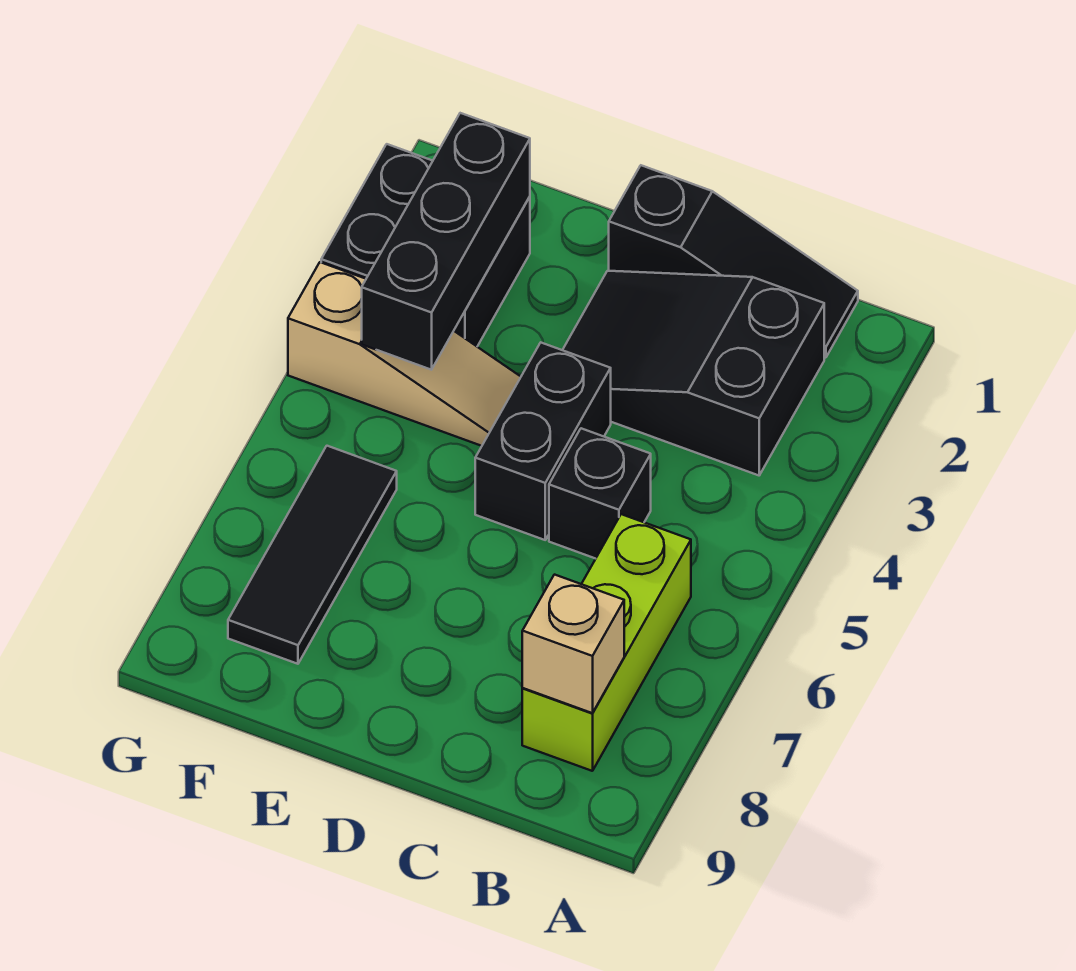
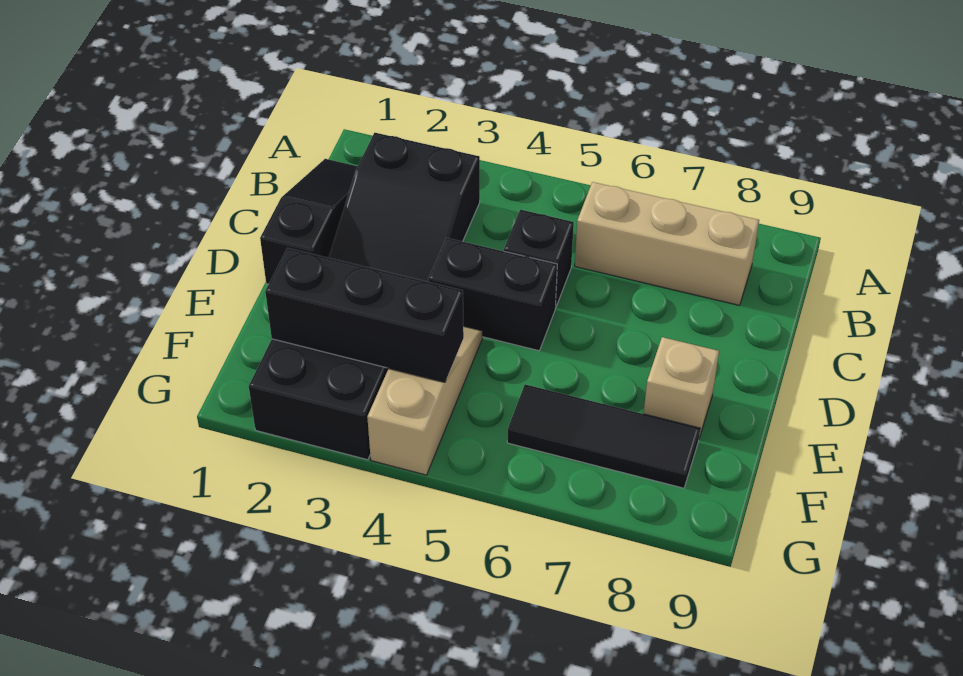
lime 1x3 brick [522,514,691,771] -> tan 1x3 brick [575,182,759,305]
tan 1x1 brick [522,575,624,713] -> tan 1x1 brick moved to [644,337,719,438]

